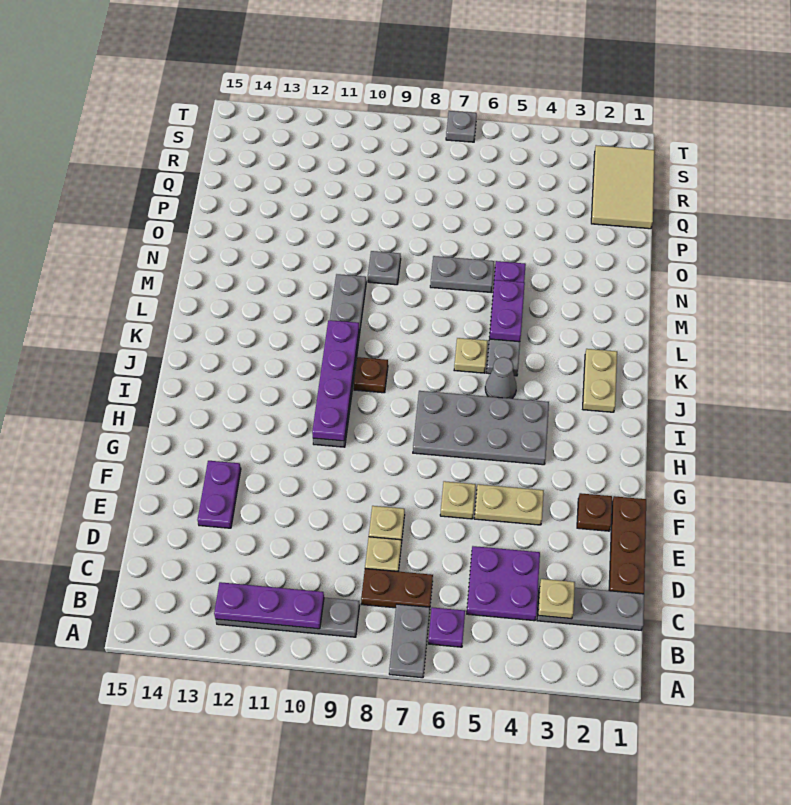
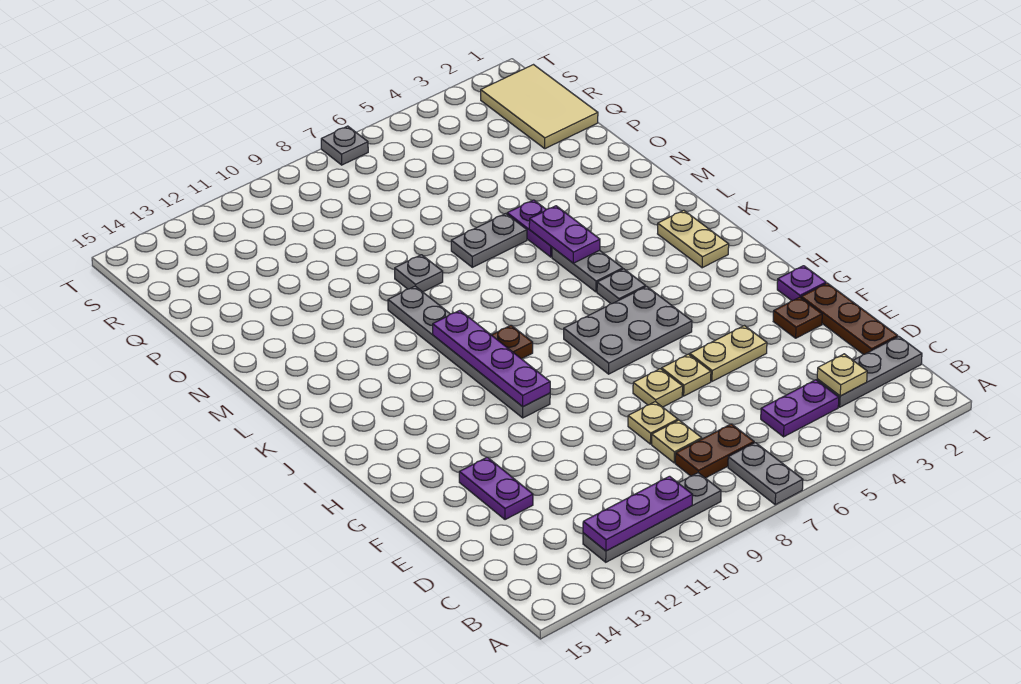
purple 1x1 plate [428,607,465,647] -> purple 1x1 plate moved to [777,266,826,301]
purple 2x2 plate [467,546,540,621] -> purple 1x2 plate [761,380,839,437]
grey 2x4 plate [413,391,549,465] -> grey 2x3 plate [564,286,692,374]
grey 1x1 cone [485,357,517,399] -> grey 1x1 plate [597,269,646,304]
tan 1x1 plate [454,338,488,373] -> tan 1x1 plate moved to [633,369,683,407]

